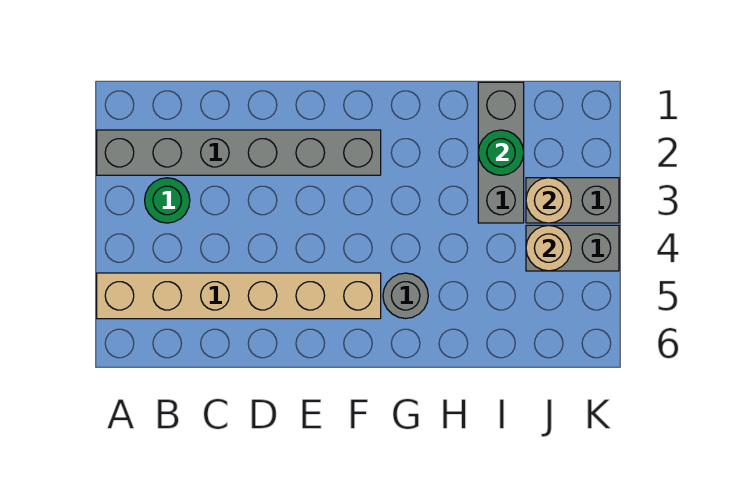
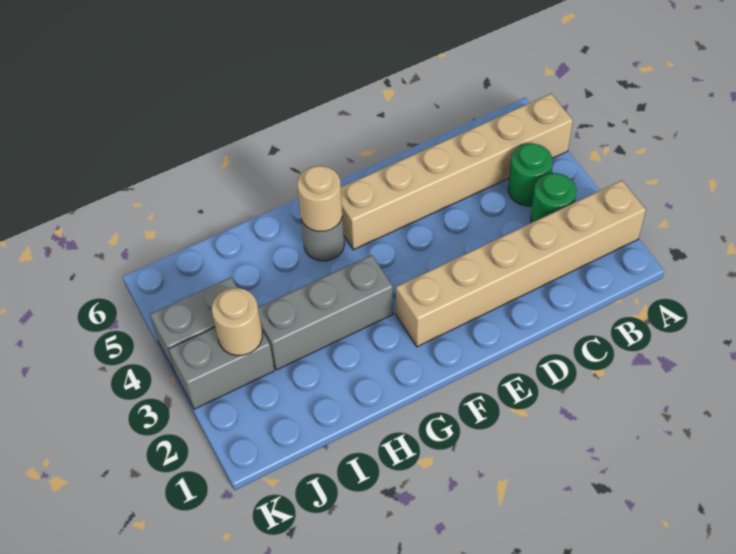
grey 1x6 brick [97,130,381,175] -> tan 1x6 brick [396,180,646,347]
grey 1x3 brick [478,82,524,223] -> grey 1x3 brick turned to [258,255,393,370]
green 1x1 round brick [478,130,524,175] -> green 1x1 round brick moved to [508,144,553,206]
tan 1x1 round brick [526,225,571,271] -> tan 1x1 round brick moved to [297,166,342,232]

